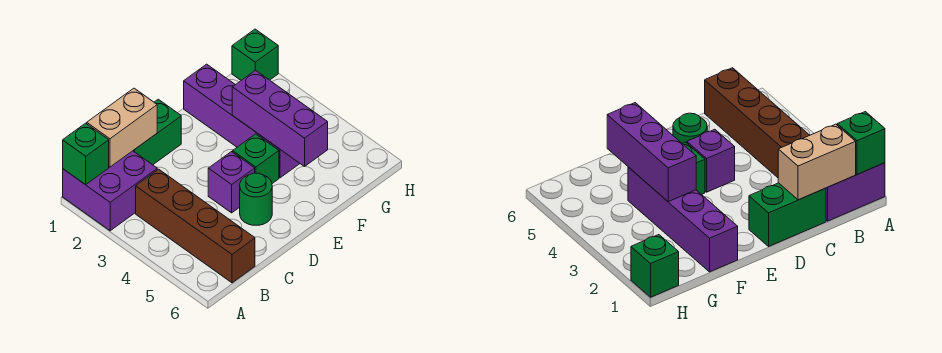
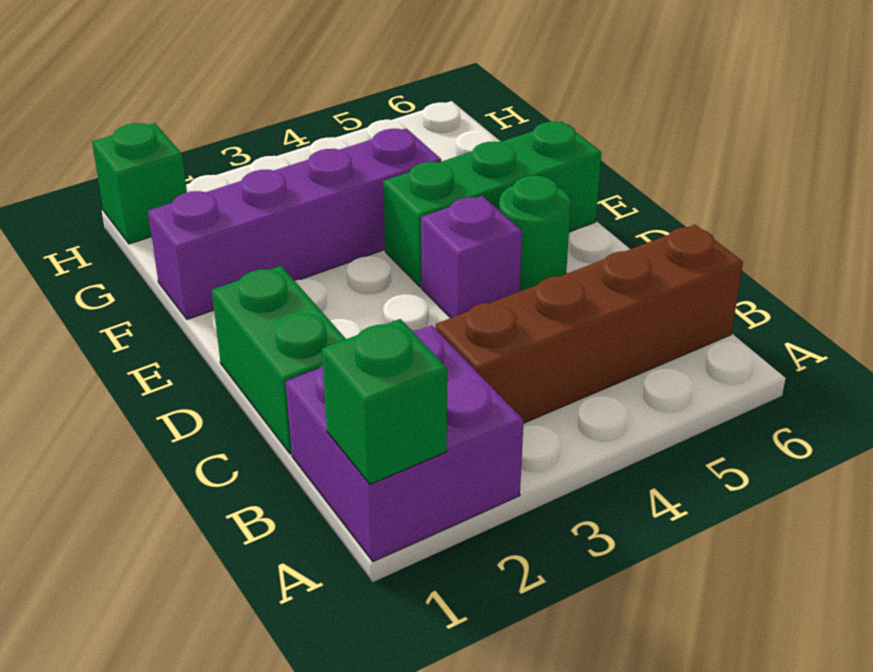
tan 1x2 brick [87,88,157,167] -> none
green 1x1 brick [233,134,279,184] -> green 1x3 brick [383,122,602,287]
purple 1x3 brick [232,70,328,167] -> none

